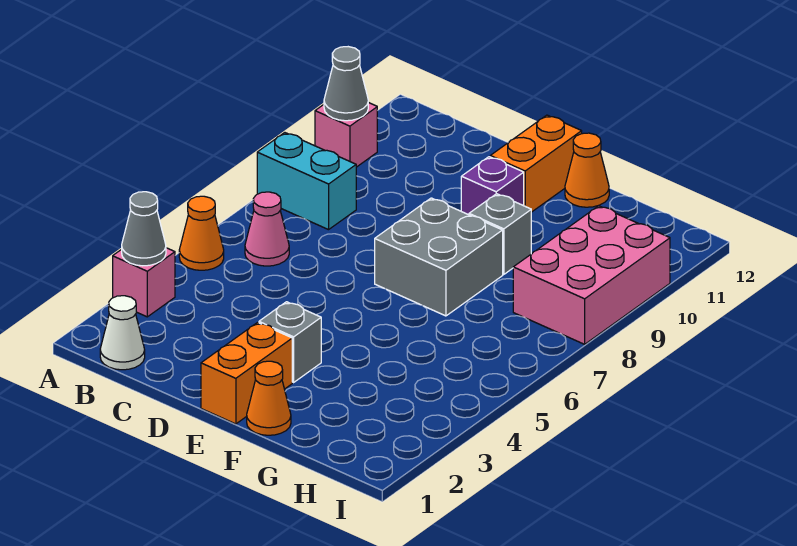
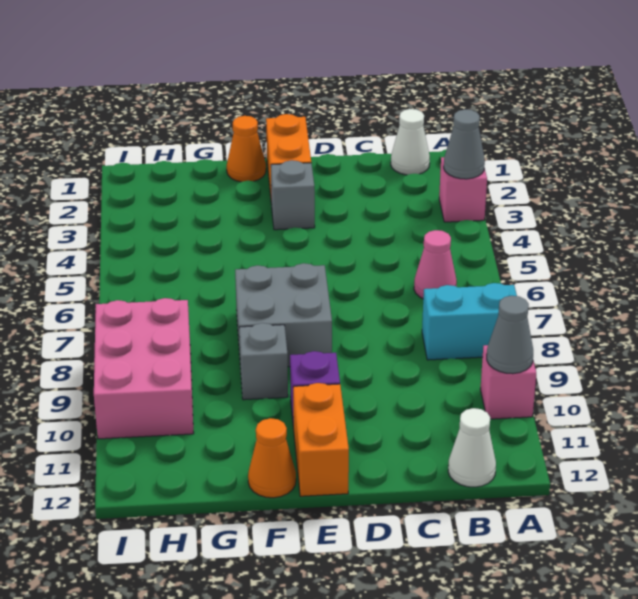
orange 1x1 cone [179,196,224,270] -> none
none -> white 1x1 cone [448,408,496,487]

